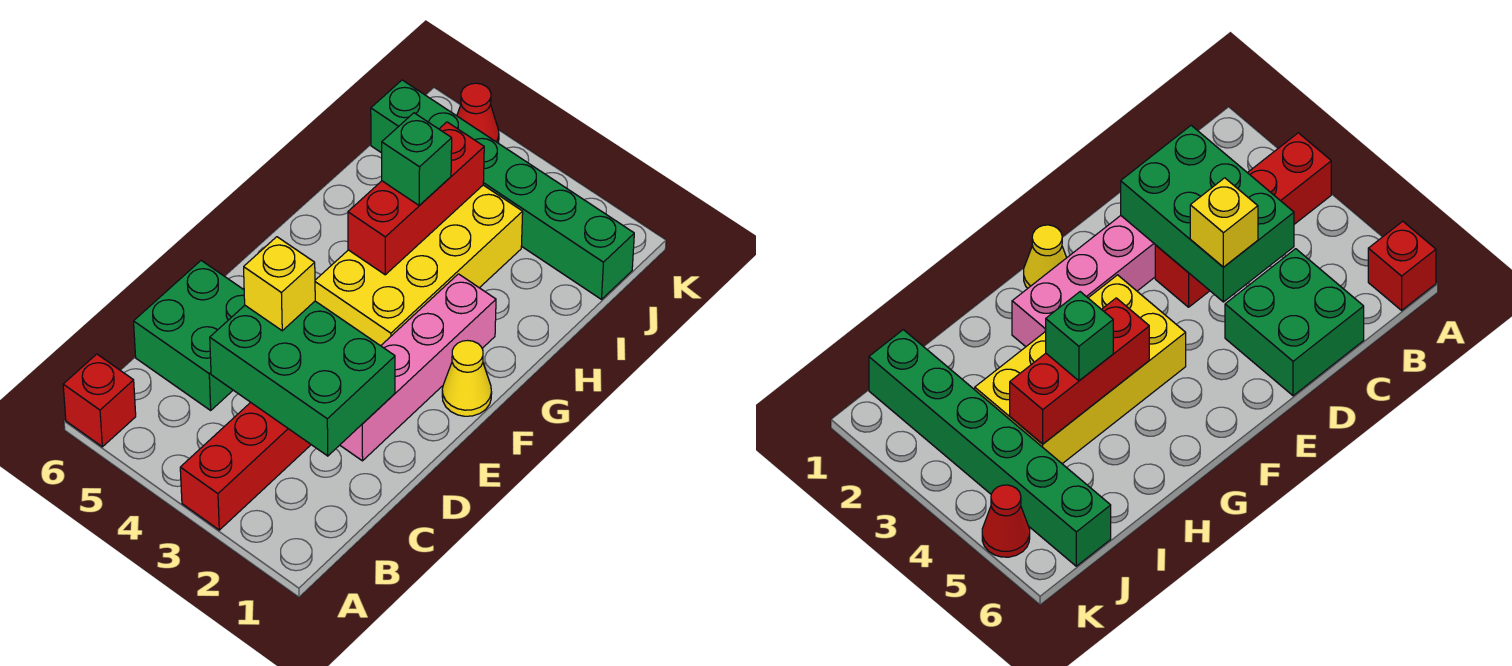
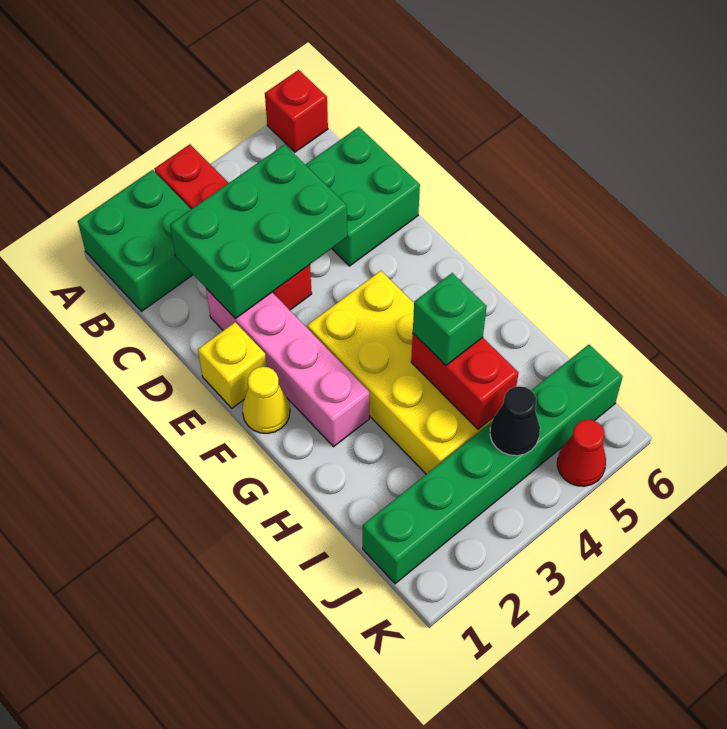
none -> green 2x2 brick [78,170,193,311]
yellow 1x1 brick [244,237,315,331] -> yellow 1x1 brick moved to [198,322,267,408]
red 1x3 brick [348,122,484,275] -> red 1x2 brick [411,334,519,429]
none -> black 1x1 cone [490,386,540,456]

